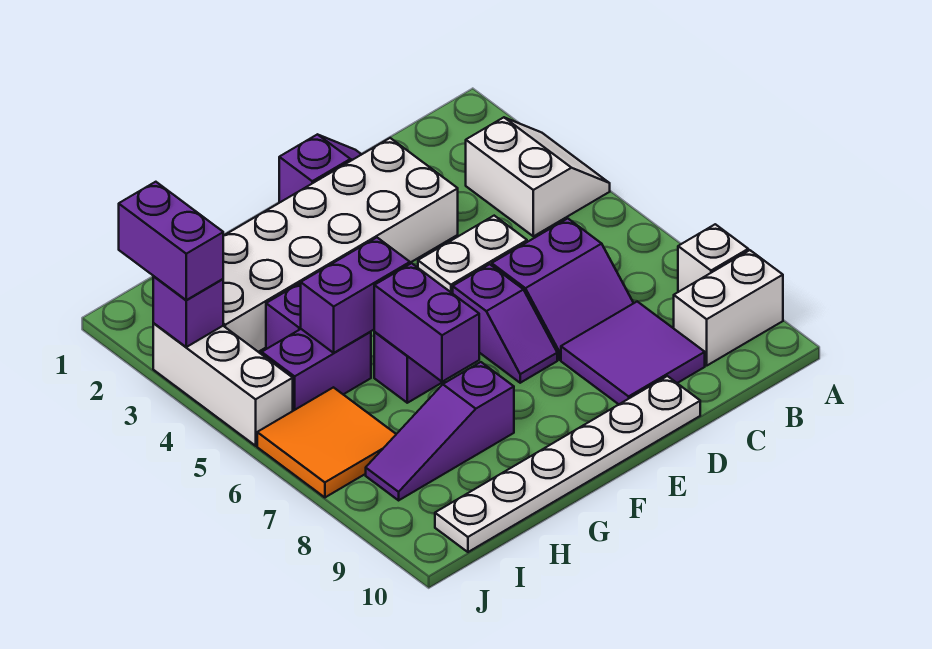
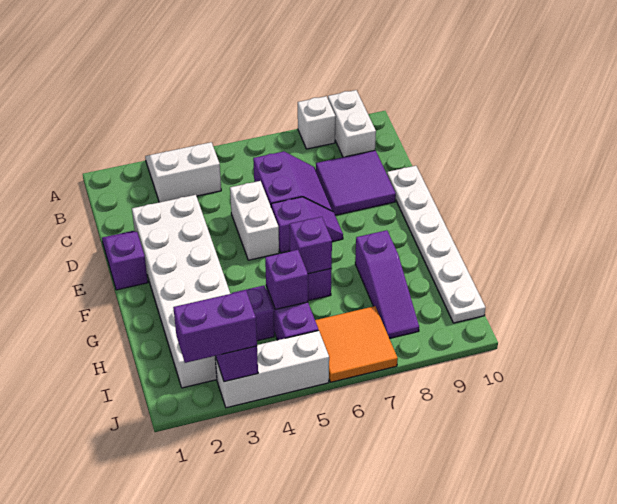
purple 1x2 brick [301,238,410,353] -> purple 1x1 brick [265,250,308,310]
purple 1x2 brick [374,263,479,382] -> purple 1x1 brick [290,217,332,274]

